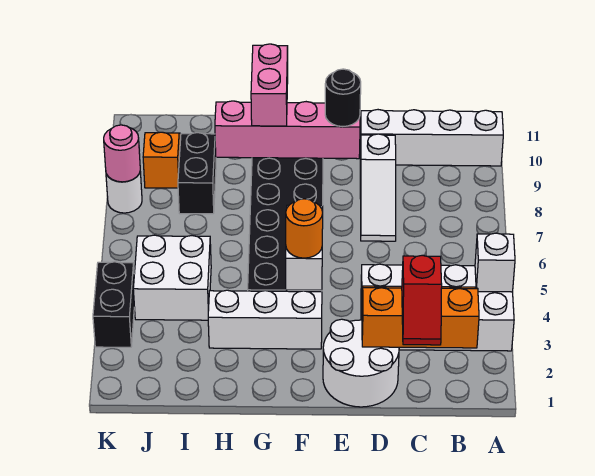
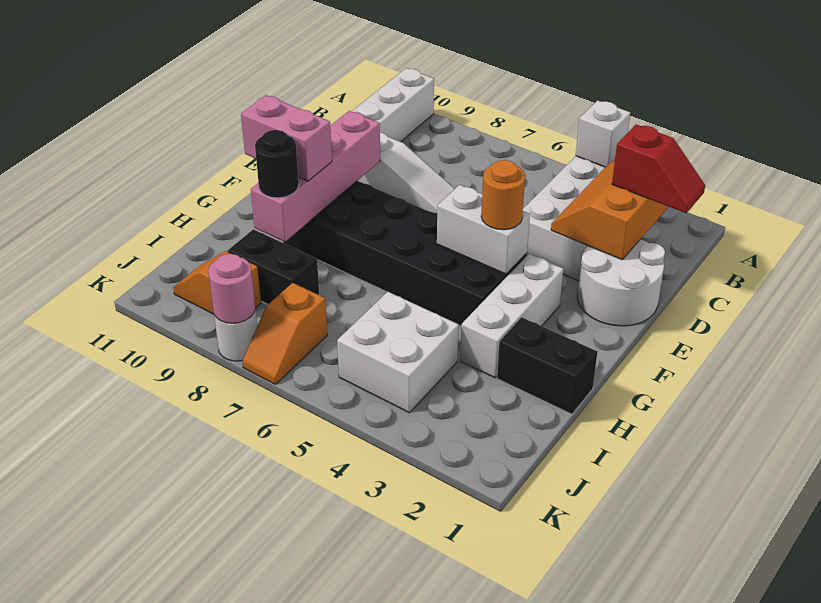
black 1x1 round brick [325,69,361,127] -> black 1x1 round brick moved to [255,130,299,198]
none -> orange 1x2 slope [242,283,327,384]
black 1x2 brick [93,262,134,347] -> black 1x2 brick moved to [497,317,597,414]

